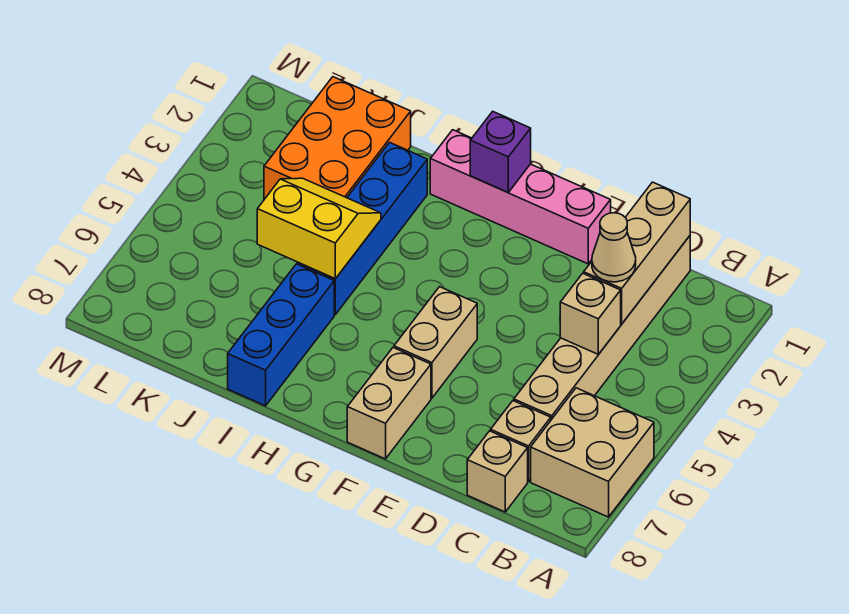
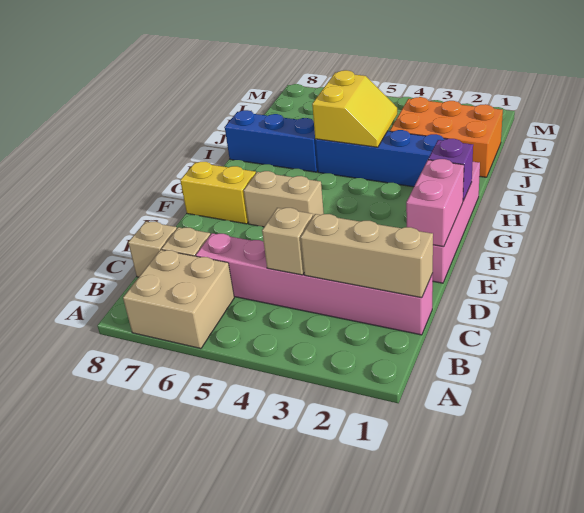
tan 1x6 brick [514,236,690,420] -> pink 1x6 brick [196,233,433,335]
tan 1x1 cone [592,213,636,282] -> none
none -> pink 1x2 brick [406,159,464,247]
tan 1x2 brick [347,348,431,459] -> yellow 1x2 brick [180,162,256,224]

